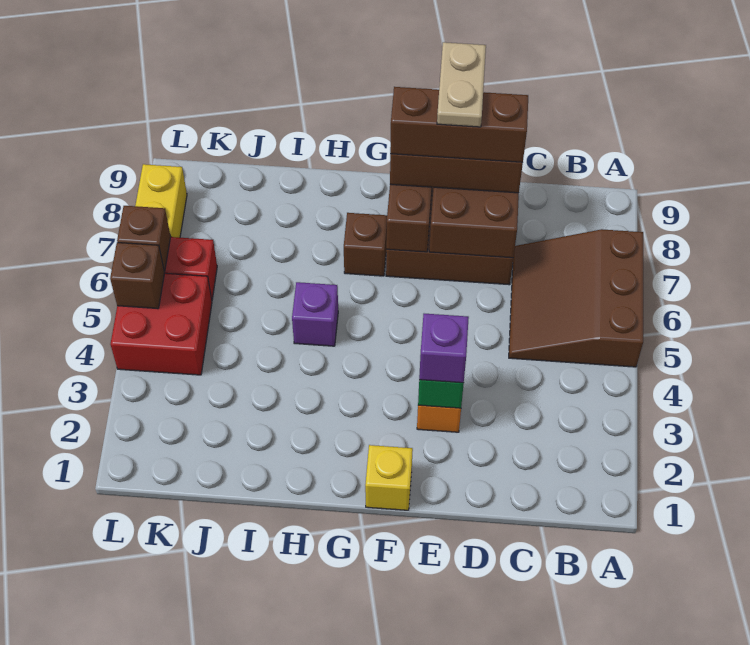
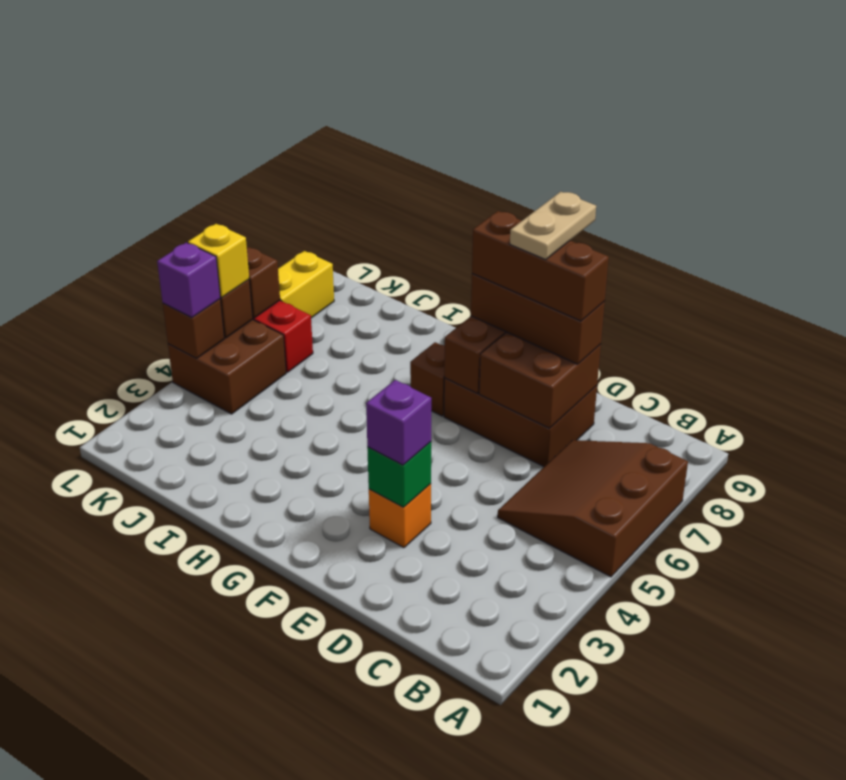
yellow 1x1 brick [365,445,413,510] -> yellow 1x1 brick moved to [188,224,249,297]
purple 1x1 brick [292,282,338,346] -> purple 1x1 brick moved to [157,243,220,318]
red 2x2 brick [111,273,212,375] -> brown 2x2 brick [168,319,286,414]
none -> brown 1x1 brick [163,299,224,358]

